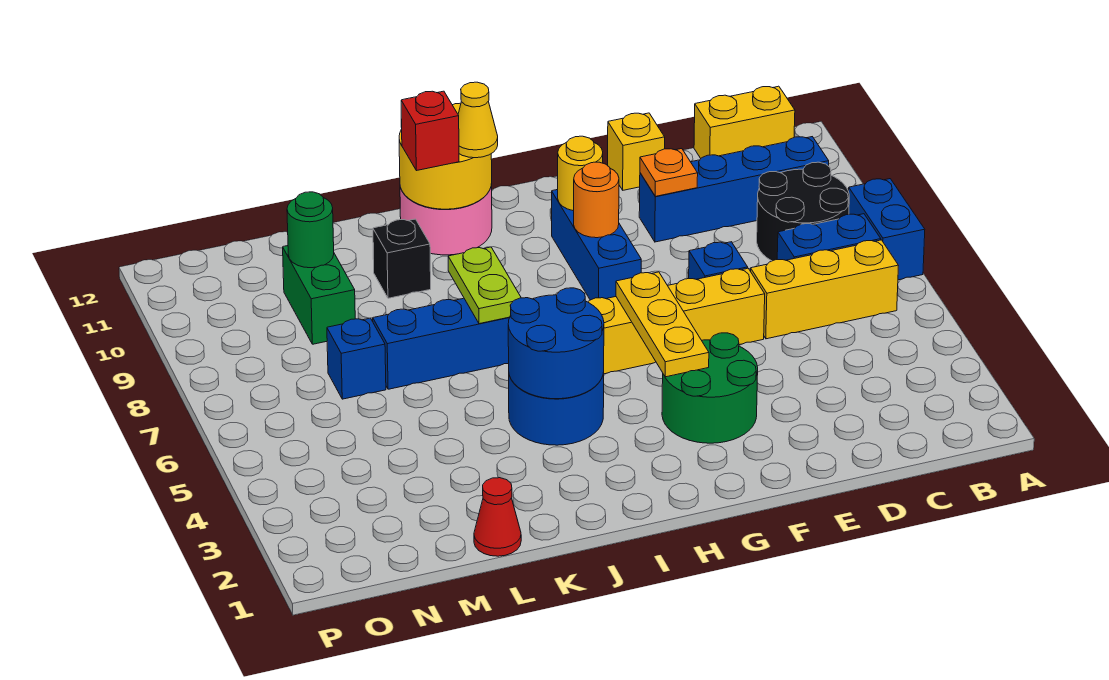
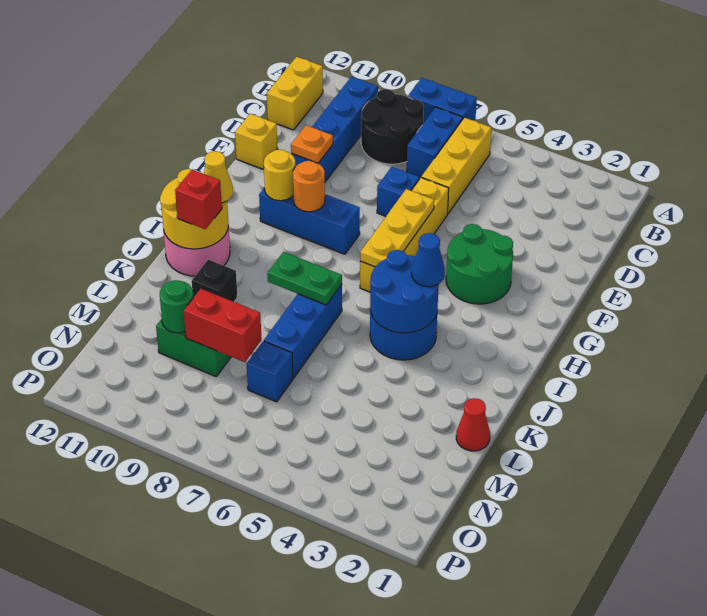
yellow 1x3 plate [616,272,709,377] -> yellow 1x3 plate turned to [360,189,434,267]
none -> blue 1x1 cone [412,233,445,287]
lime 1x2 plate [448,247,521,324] -> green 1x2 plate [267,252,342,305]
none -> red 1x2 brick [184,289,262,362]

